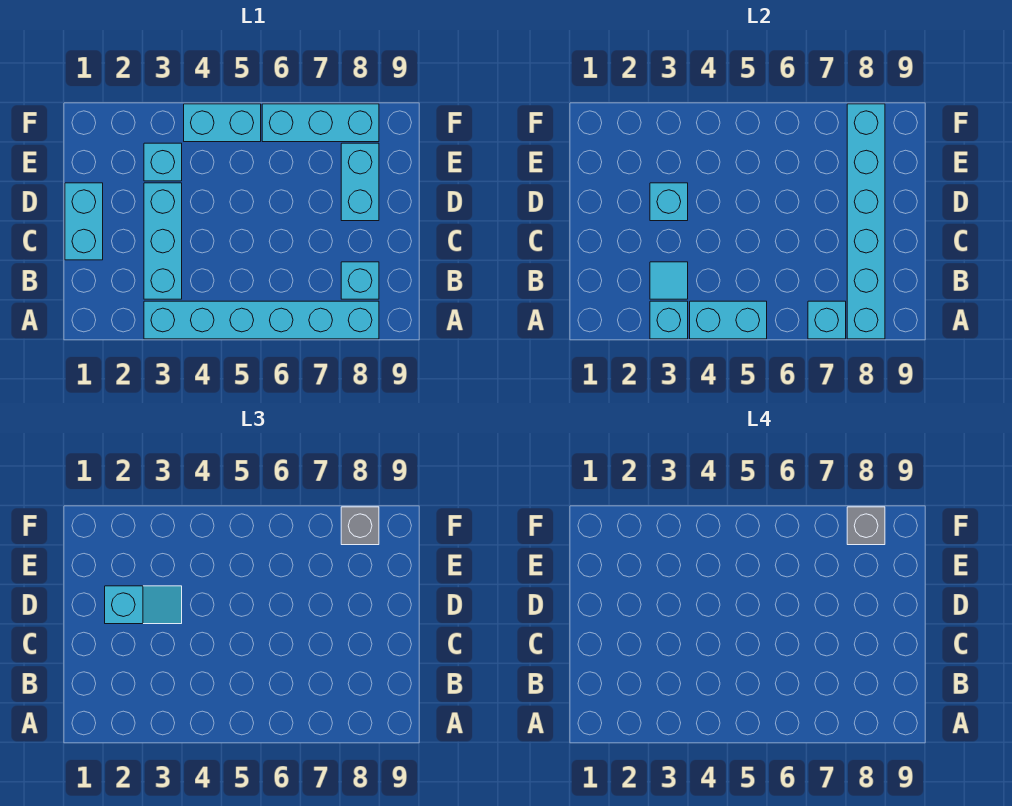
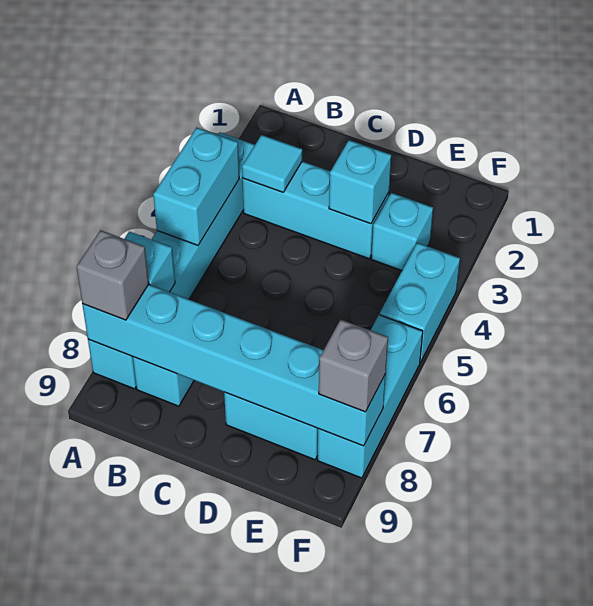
cyan 1x1 brick [650,301,688,339] -> none
cyan 1x2 brick [65,183,103,260] -> none
cyan 1x2 slope [105,586,182,624] -> none
grey 1x1 brick [847,507,885,545] -> grey 1x1 brick moved to [77,230,149,320]

